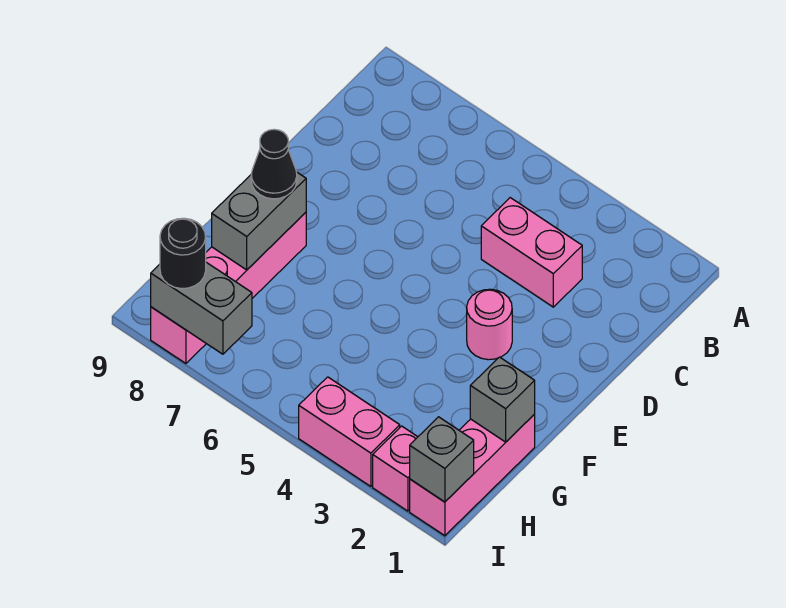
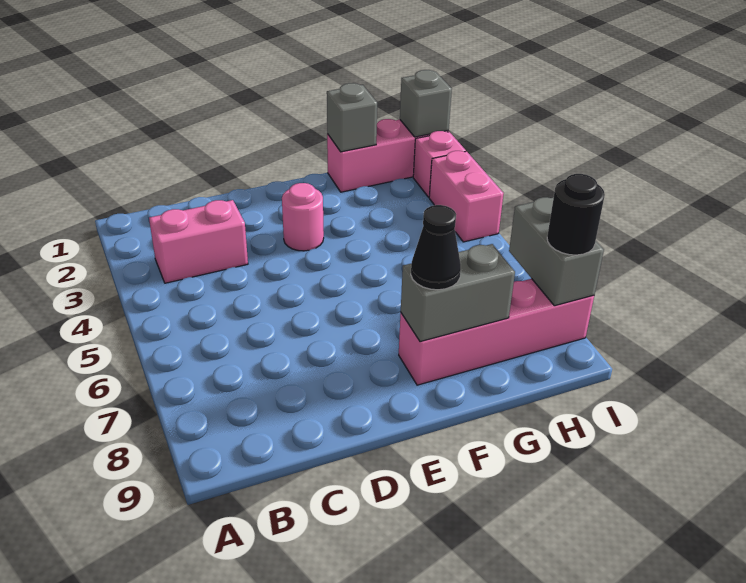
pink 1x2 brick [481,198,582,307] -> pink 1x2 brick turned to [149,200,248,283]

